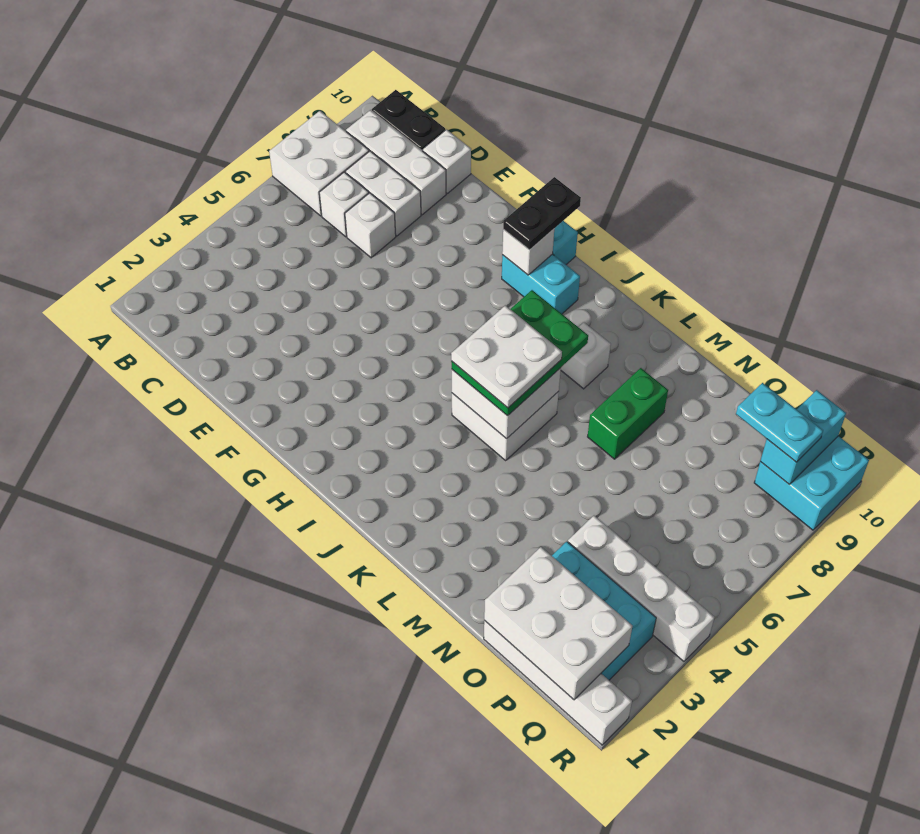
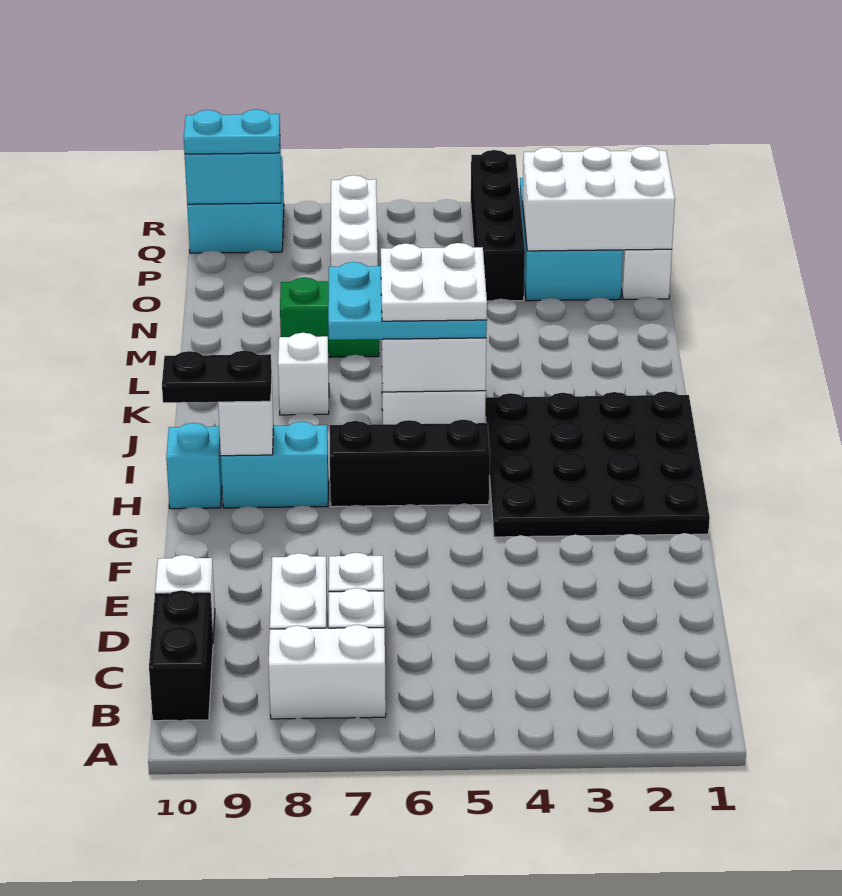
white 2x2 brick [269,111,369,216] -> white 1x2 brick [269,625,386,719]
white 1x3 brick [346,110,446,215] -> white 1x3 brick moved to [331,175,378,267]
none -> black 4x4 plate [485,391,710,537]
none -> black 1x3 brick [330,420,490,507]
cyan 1x2 brick [502,254,580,314] -> cyan 1x2 brick turned to [221,422,328,508]
green 2x3 plate [451,290,588,416] -> cyan 2x3 plate [328,262,487,340]
white 2x3 brick [484,547,632,700] -> white 2x3 brick turned to [522,146,675,251]
white 1x4 brick [568,516,714,661] -> black 1x4 brick [471,150,525,301]
cyan 1x2 plate [736,383,823,462] -> cyan 1x2 plate turned to [184,109,280,154]

